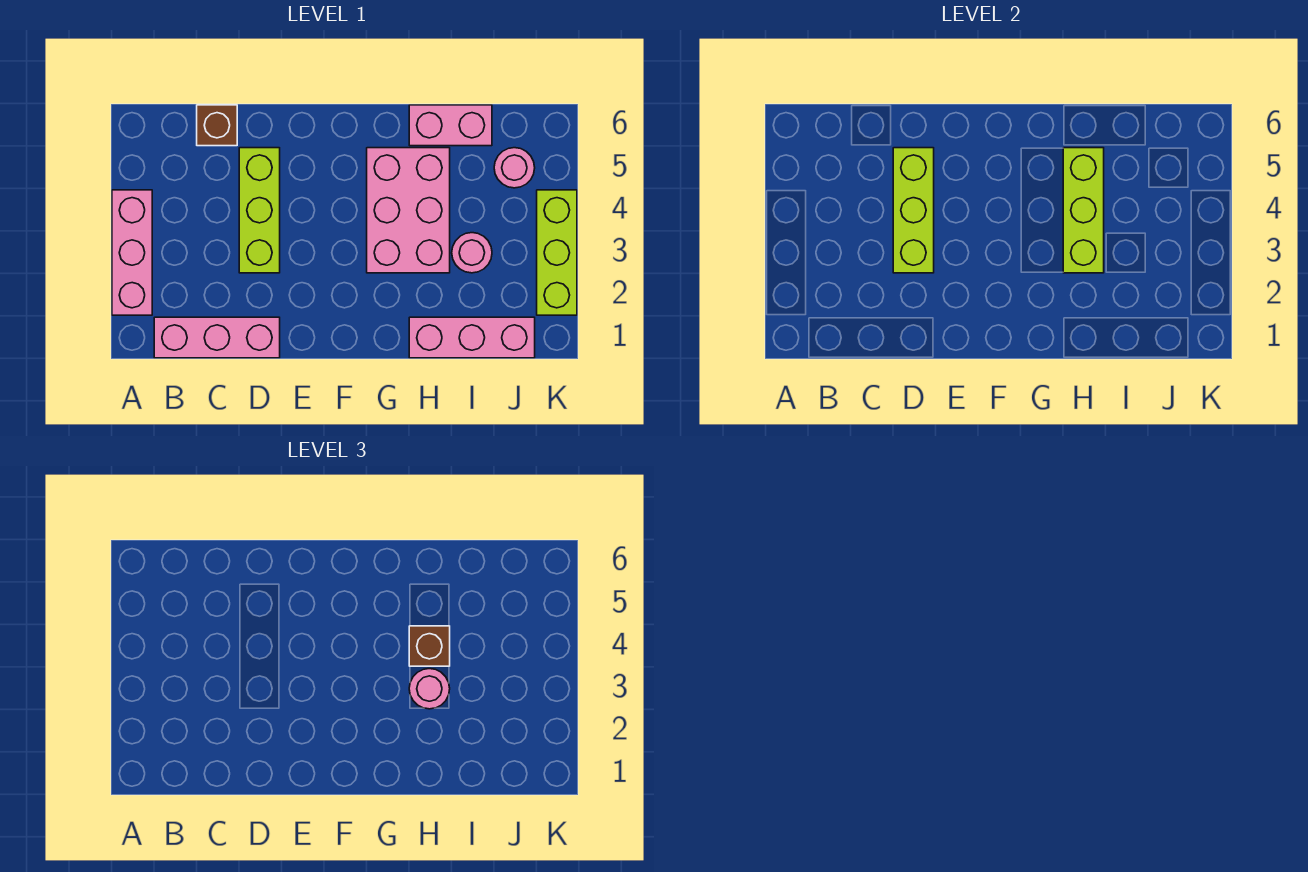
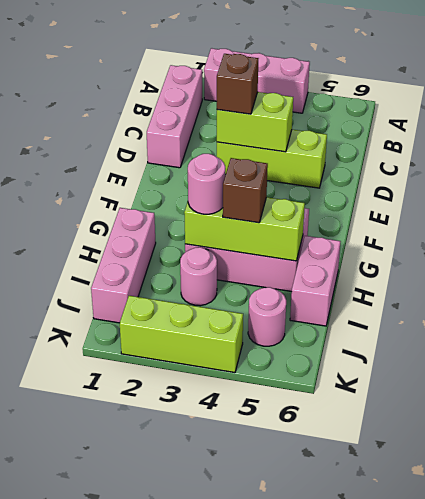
brown 1x1 brick [197,105,237,146] -> brown 1x1 brick moved to [216,54,258,114]
lime 1x3 brick [893,148,934,273] -> lime 1x2 brick [217,92,293,152]

